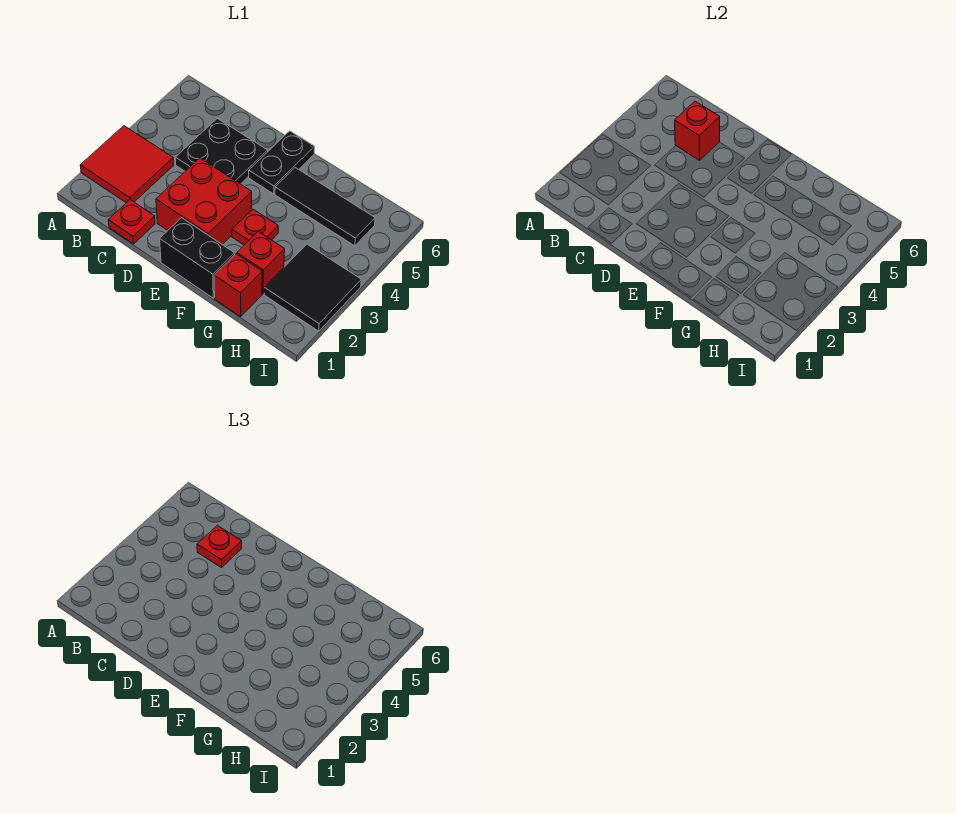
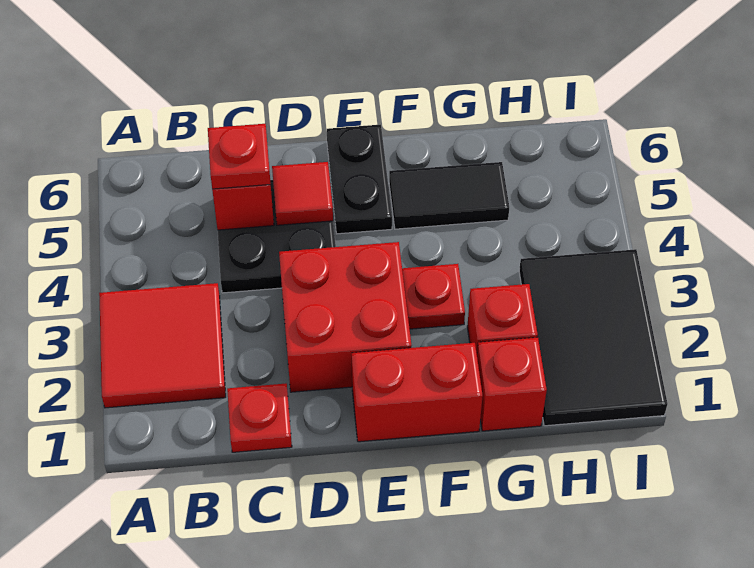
none -> red 1x1 tile [272,162,333,225]
black 1x2 brick [160,218,235,298] -> red 1x2 brick [351,343,483,442]
black 1x3 tile [275,167,375,246] -> black 1x2 tile [389,162,509,229]
black 2x2 tile [264,244,361,331] -> black 2x3 tile [519,249,668,426]

